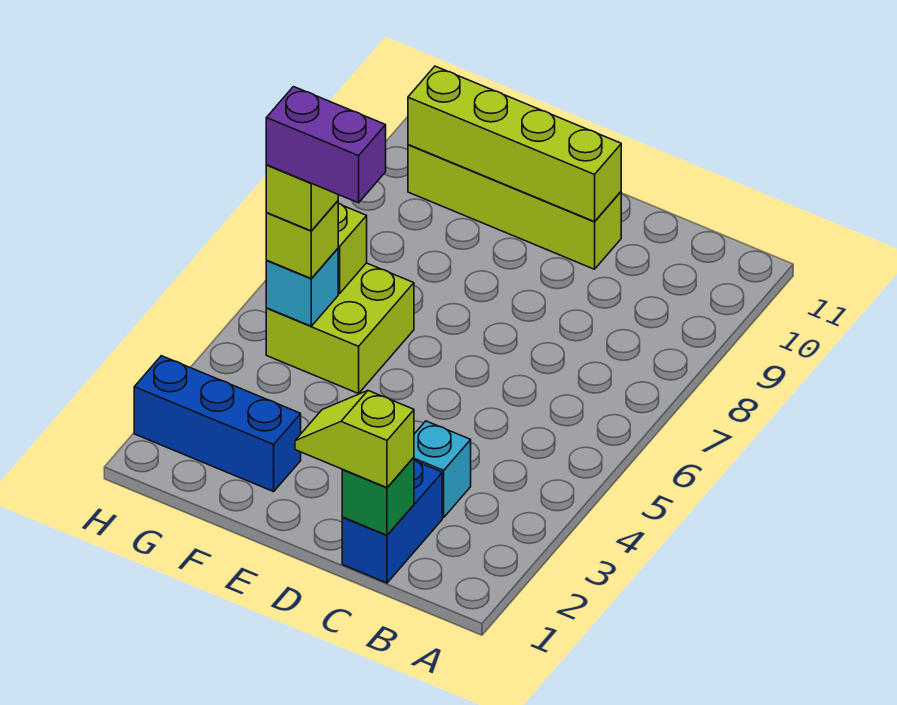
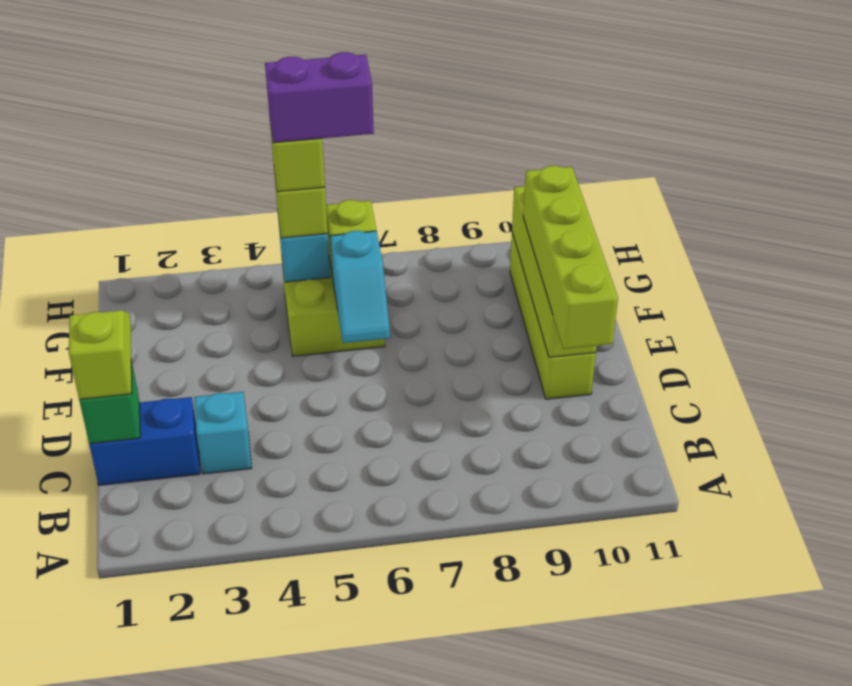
none -> lime 1x4 brick [523,166,618,349]
none -> cyan 1x2 slope [330,231,390,343]
blue 1x3 brick [134,356,301,492] -> none
purple 1x2 brick [266,87,386,203] -> purple 1x2 brick turned to [265,52,374,143]

